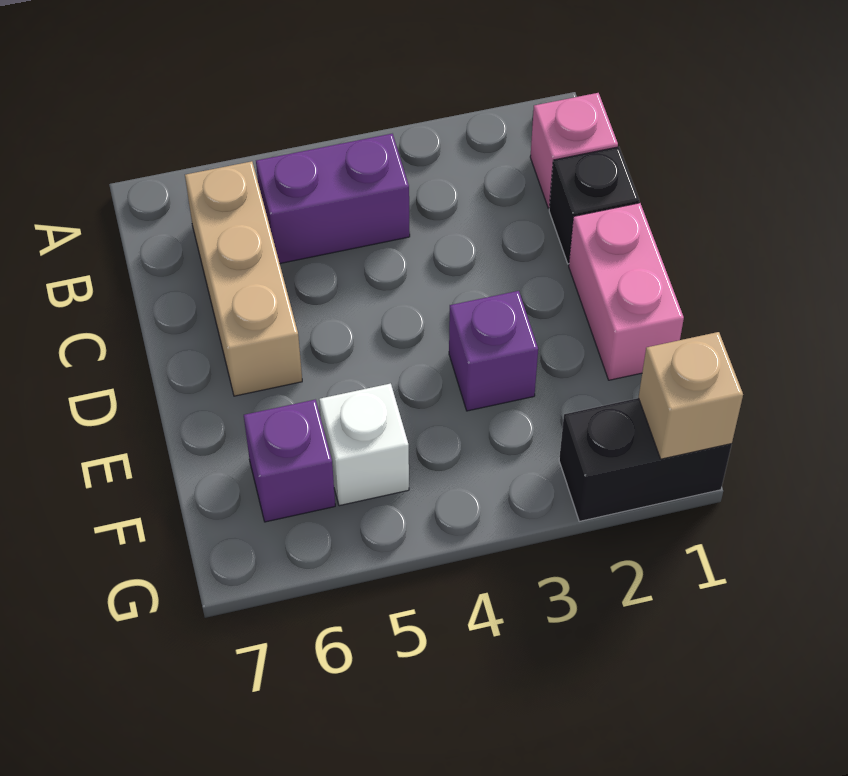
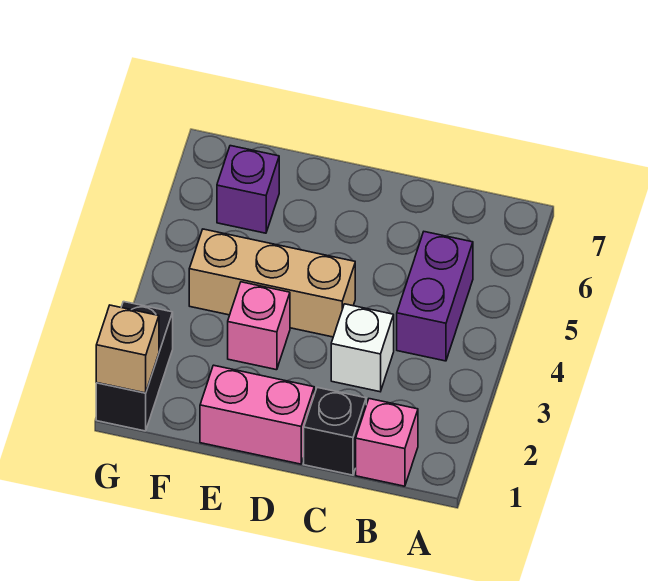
tan 1x3 brick [185,161,302,396] -> tan 1x3 brick moved to [189,229,355,337]
purple 1x1 brick [449,291,538,411] -> pink 1x1 brick [228,282,290,370]
white 1x1 brick [319,383,409,506] -> white 1x1 brick moved to [331,304,394,392]

